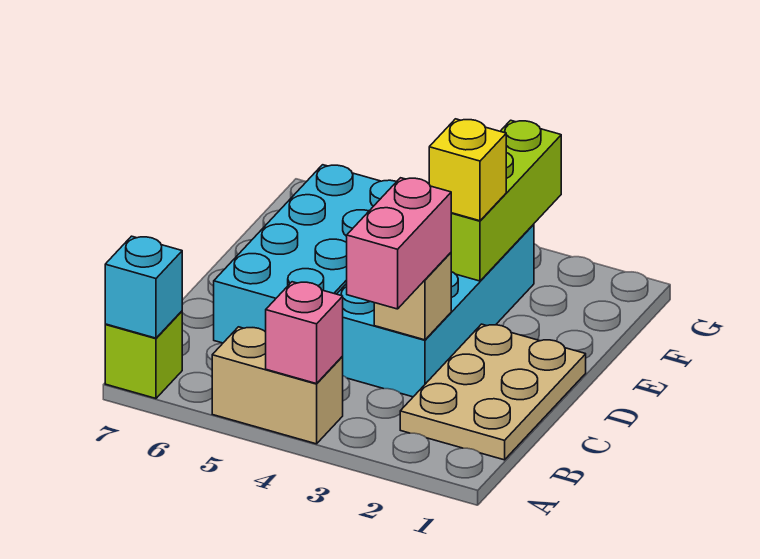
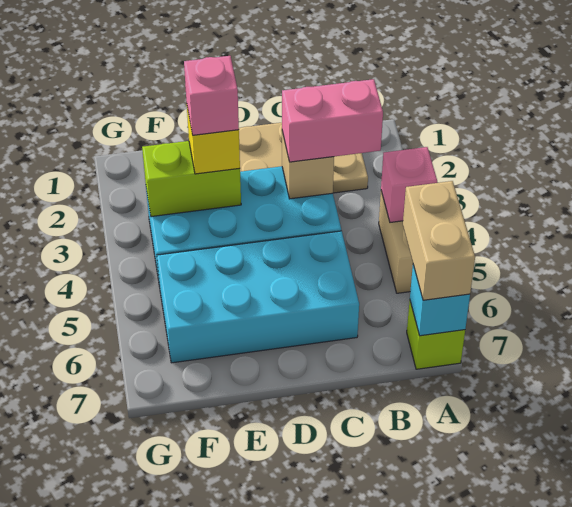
none -> tan 1x2 brick [403,181,475,300]
lime 1x3 brick [451,120,561,281] -> lime 1x2 brick [142,141,241,217]
none -> pink 1x1 brick [184,56,239,135]

